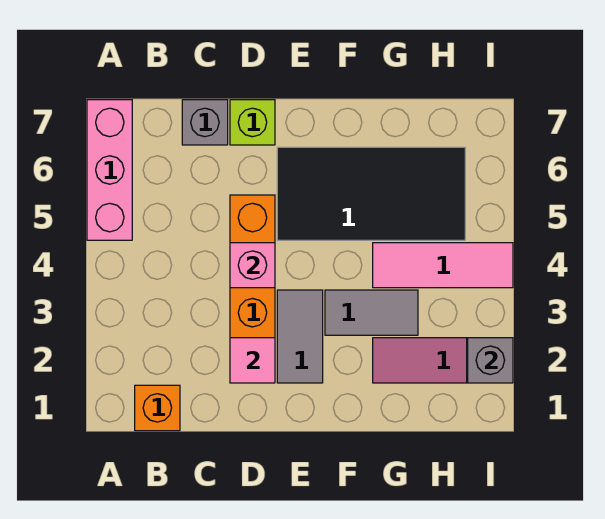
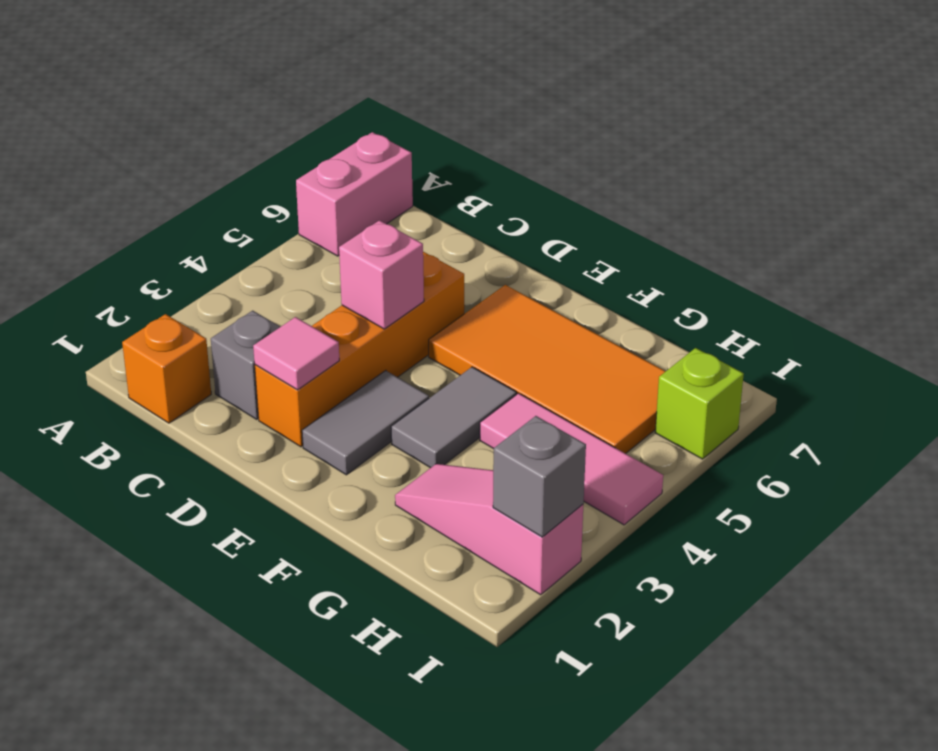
pink 1x3 brick [87,100,132,240] -> pink 1x2 brick [296,132,413,256]
grey 1x1 brick [182,100,228,145] -> grey 1x1 brick moved to [211,311,280,419]
lime 1x1 brick [230,100,275,145] -> lime 1x1 brick moved to [655,348,744,459]
black 2x4 tile [277,147,465,240] -> orange 2x4 tile [429,285,666,454]
grey 1x2 tile [325,290,418,335] -> grey 1x2 tile turned to [391,367,516,468]

